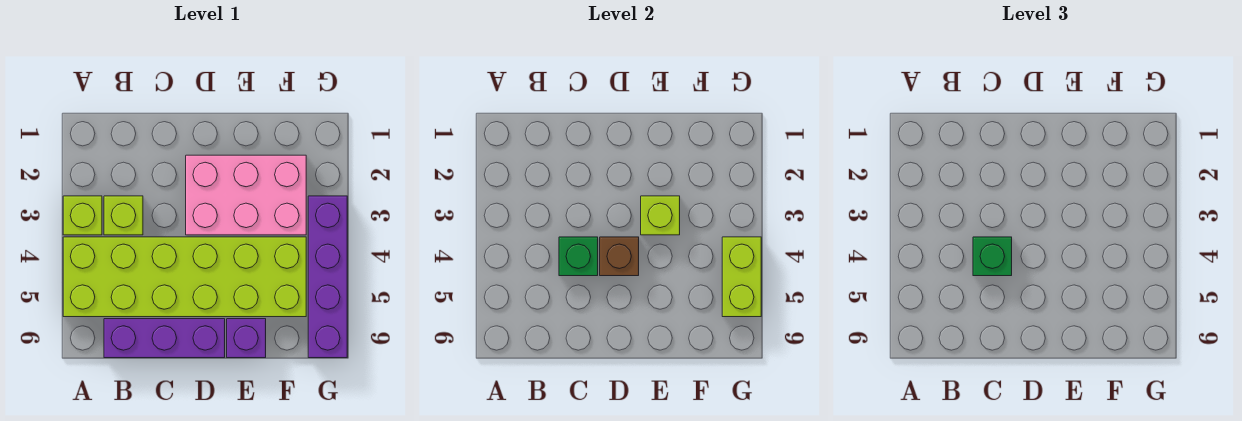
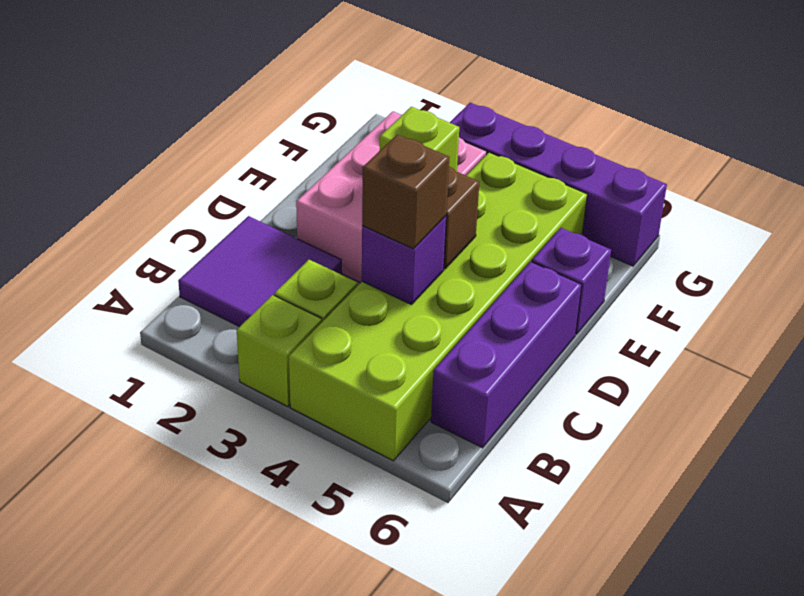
none -> purple 2x2 tile [178,216,342,327]
green 1x1 brick [559,237,598,276] -> purple 1x1 brick [362,216,446,305]
green 1x1 brick [973,237,1012,276] -> brown 1x1 brick [362,134,449,249]
lime 1x2 brick [722,237,761,317] -> none

